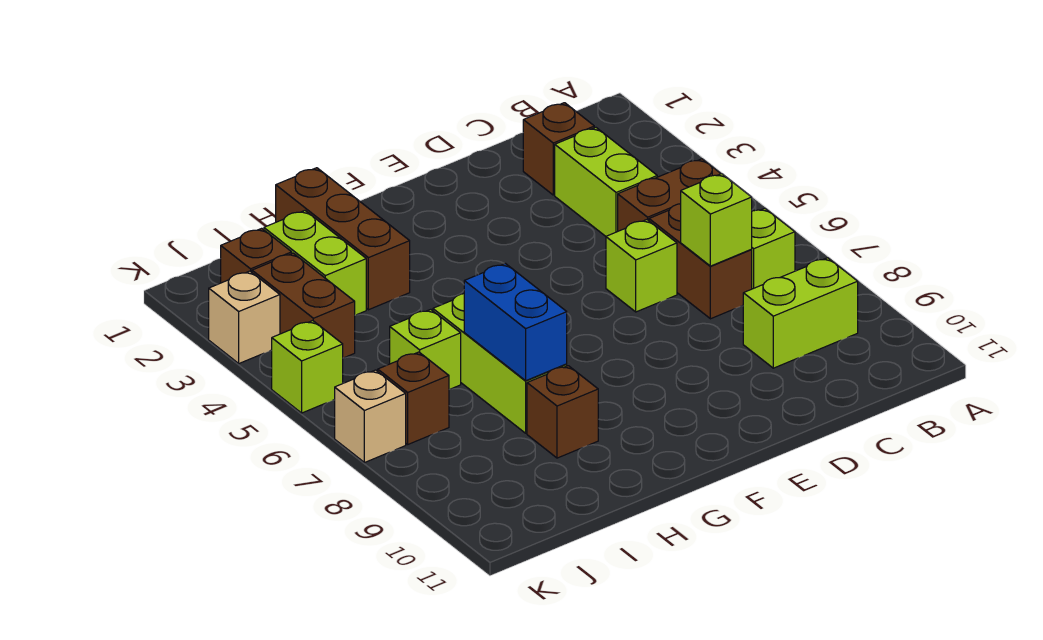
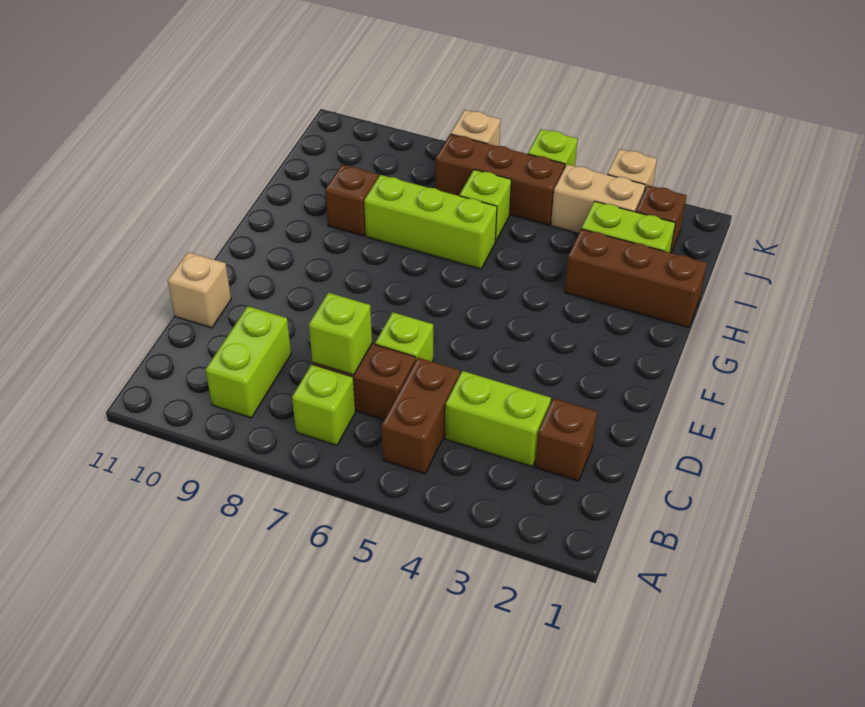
none -> tan 1x1 brick [167,252,231,328]
blue 1x2 brick [464,264,567,381] -> none
brown 1x2 brick [252,253,355,358] -> tan 1x2 brick [551,164,645,233]
brown 1x1 brick [378,352,449,444] -> brown 1x3 brick [436,134,565,225]

